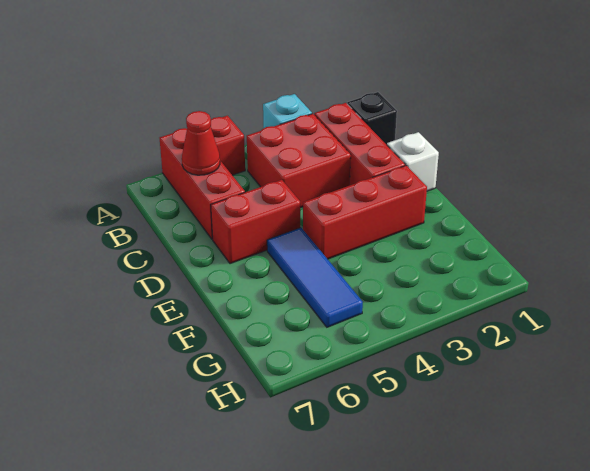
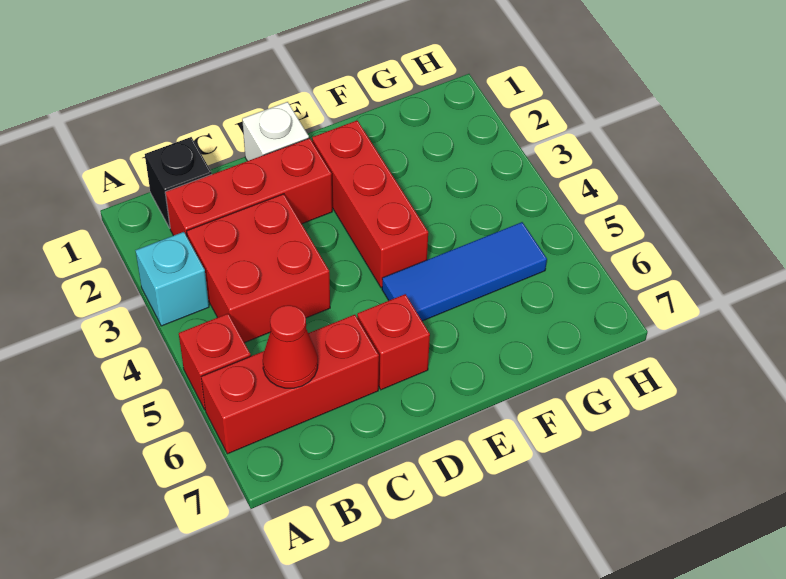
red 1x2 brick [211,180,300,264] -> red 1x1 brick [357,294,430,390]

